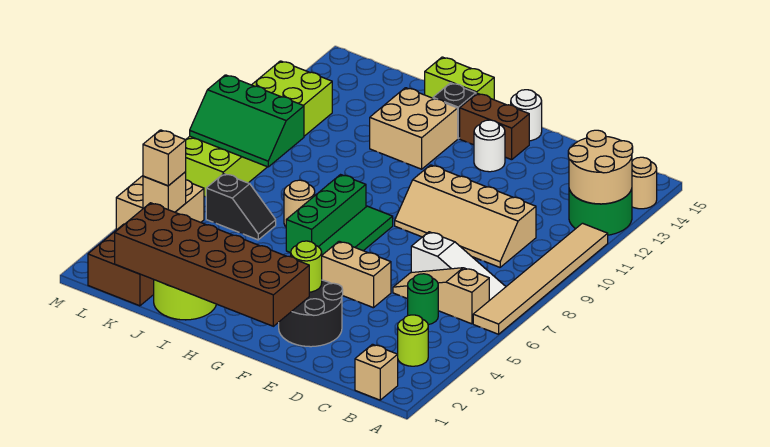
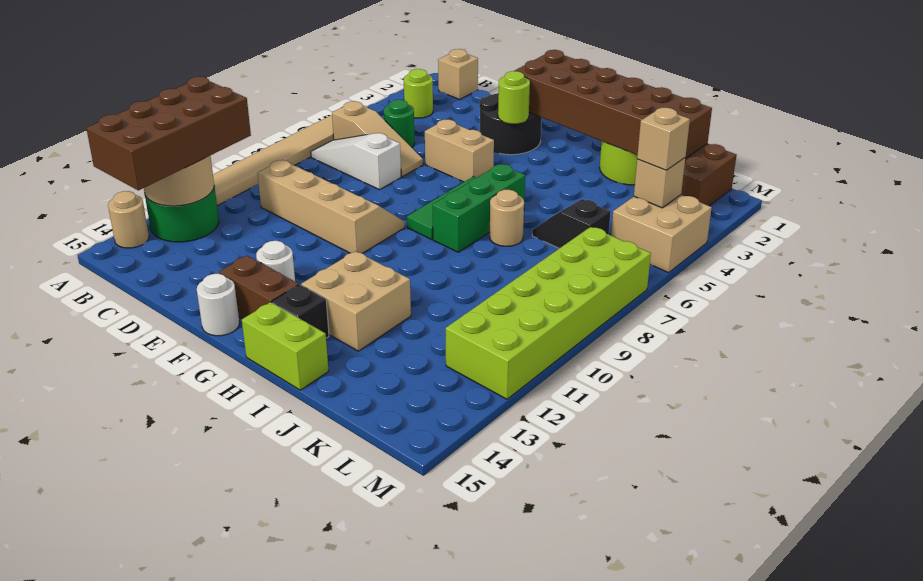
none -> brown 2x4 brick [86,77,251,190]
green 2x3 slope [190,75,304,167] -> none

